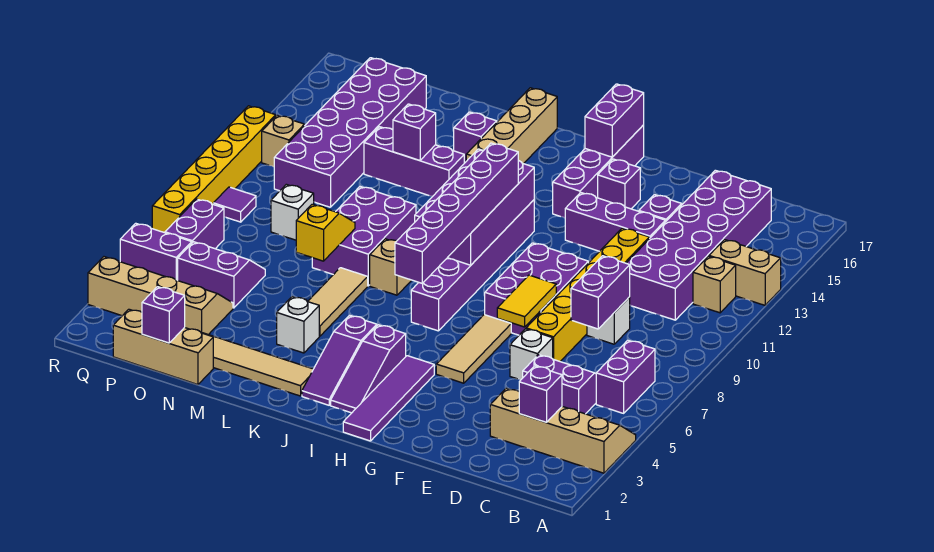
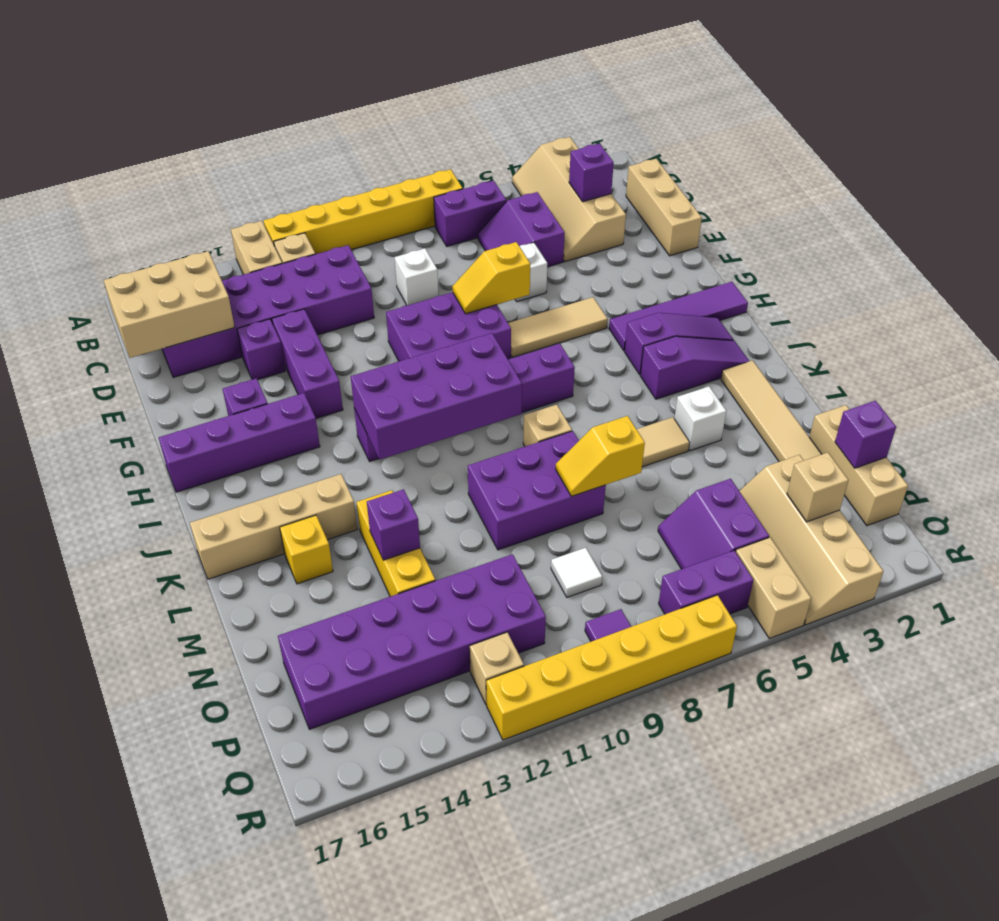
none -> tan 1x3 brick [626,159,702,256]
none -> tan 2x3 brick [104,251,235,358]
purple 1x2 brick [571,256,630,329] -> none
yellow 1x6 brick [526,228,649,361] -> yellow 1x6 brick moved to [264,169,463,254]
yellow 1x2 tile [497,275,556,327] -> yellow 1x2 slope [452,242,530,314]
purple 1x2 brick [585,84,644,157] -> none
purple 1x6 brick [395,143,518,284] -> none
purple 1x3 brick [364,127,464,197] -> yellow 1x3 brick [356,490,435,597]
purple 1x1 brick [453,112,497,163] -> yellow 1x1 brick [280,515,333,584]
white 1x1 brick [271,184,314,240] -> white 1x1 tile [551,548,602,597]
none -> tan 1x1 brick [787,452,849,522]
purple 1x2 brick [120,223,192,280] -> tan 1x2 brick [736,537,811,639]

